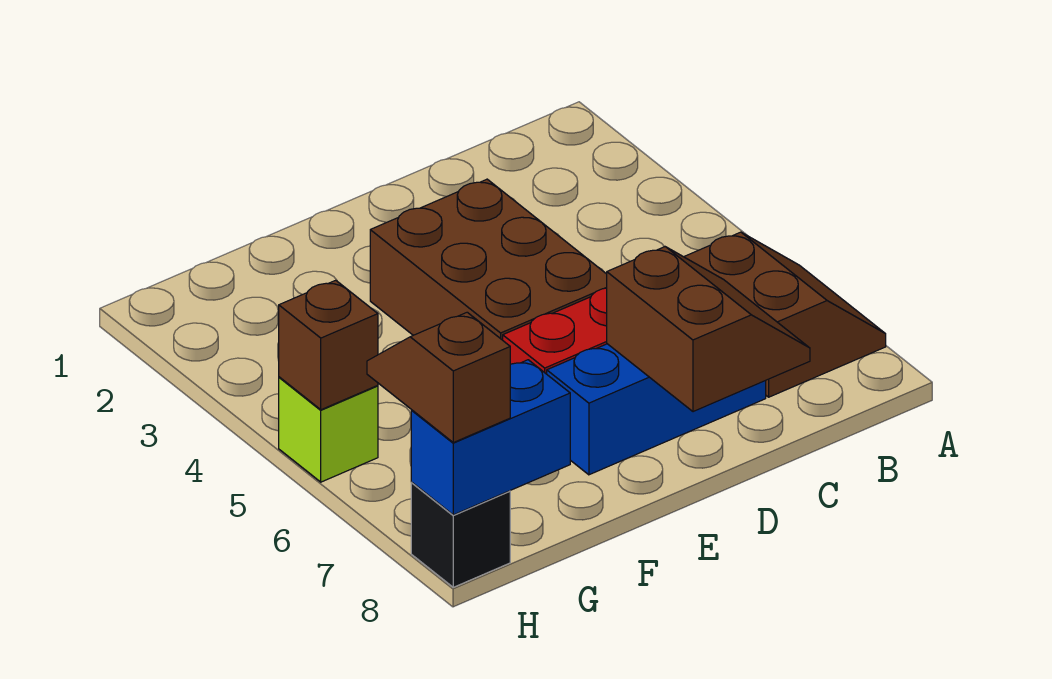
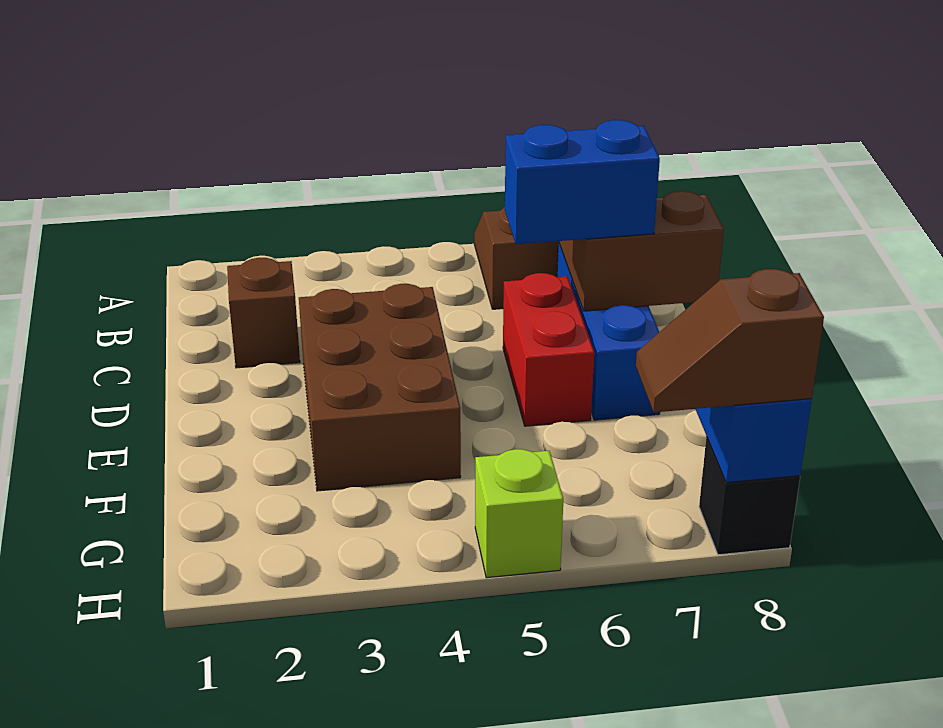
brown 2x3 brick [370,179,607,340] -> brown 2x3 brick turned to [299,284,461,491]
none -> blue 1x2 brick [505,120,660,244]
brown 1x1 brick [279,280,378,410] -> brown 1x1 brick moved to [227,258,300,368]

